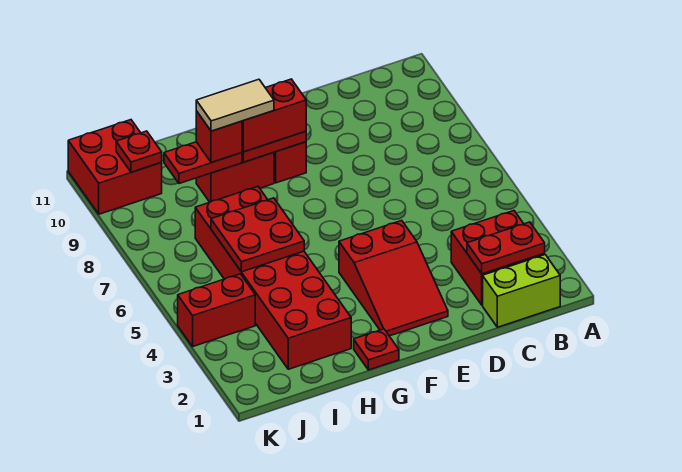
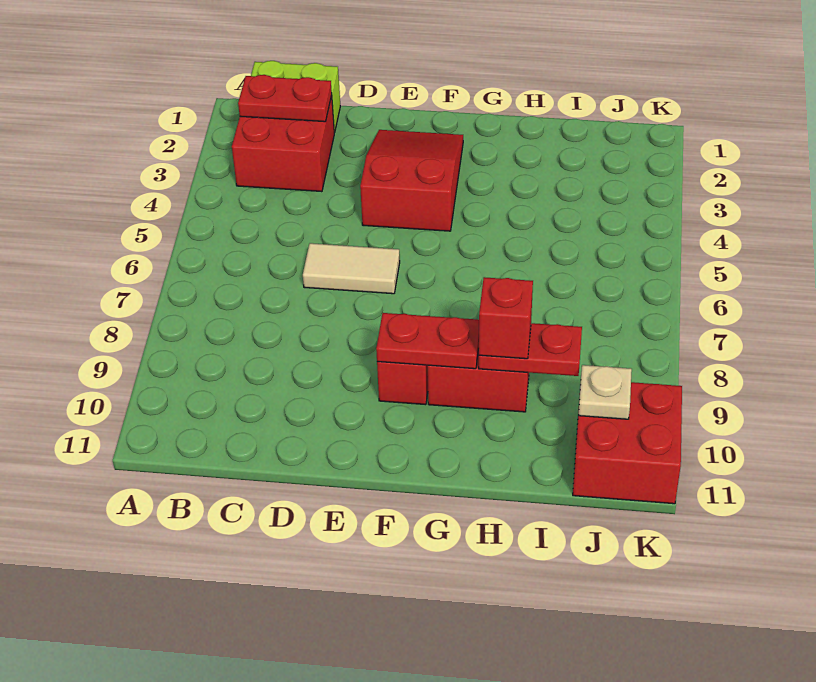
red 1x2 brick [242,79,306,152] -> none
red 1x1 plate [354,329,399,370] -> none
tan 1x2 tile [196,79,274,131] -> tan 1x2 tile moved to [303,243,400,294]
red 2x6 brick [195,187,351,369] -> none
red 2x2 plate [211,198,304,272] -> none
red 1x2 brick [178,274,255,346] -> none
red 1x1 plate [116,131,162,172] -> tan 1x1 plate [578,365,632,419]

